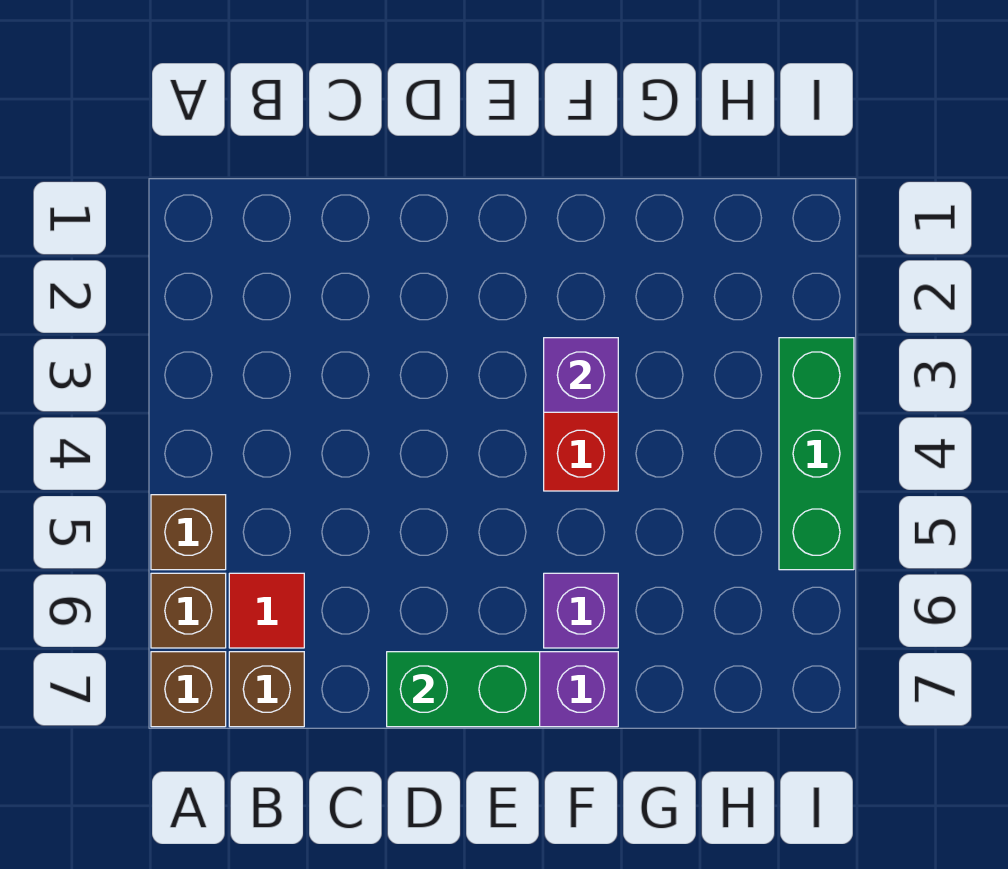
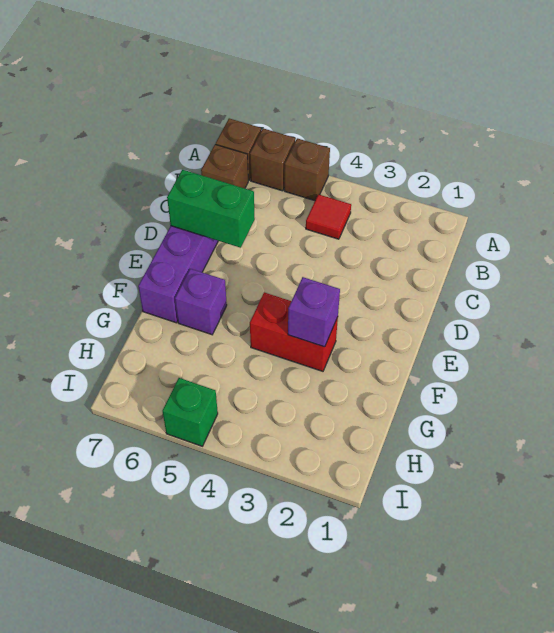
red 1x1 tile [229,573,304,648] -> red 1x1 tile moved to [306,194,351,239]
green 1x2 brick [387,652,540,727] -> green 1x2 brick turned to [167,170,255,248]
green 1x3 brick [779,338,854,570] -> green 1x1 brick [162,378,218,446]

